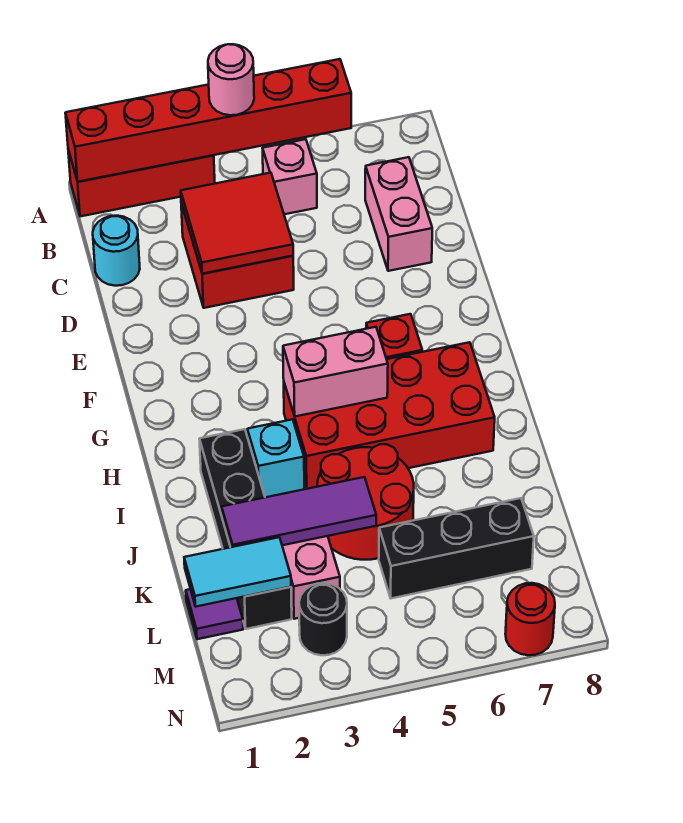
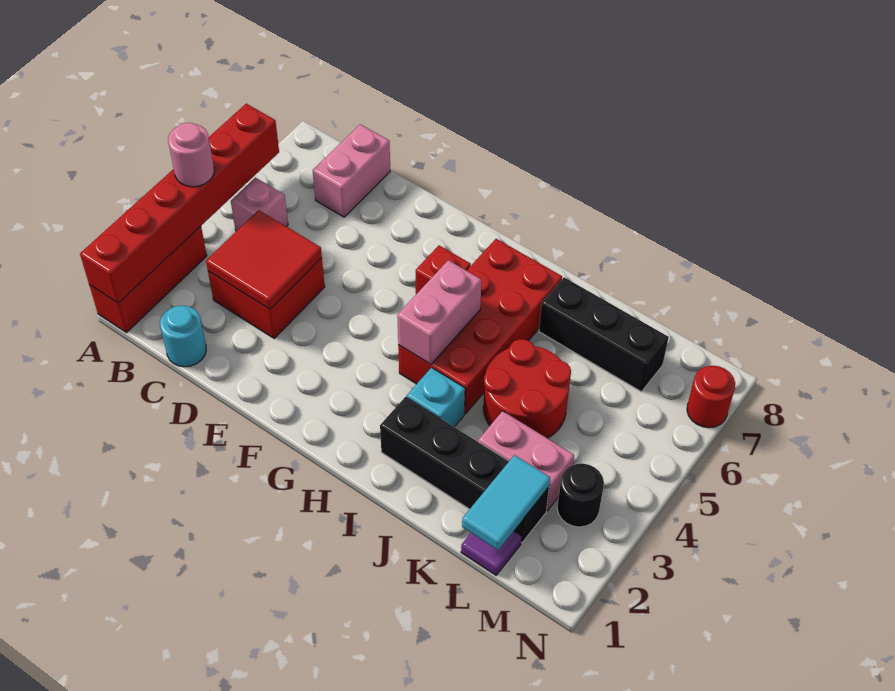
pink 1x2 brick [365,157,432,271] -> pink 1x2 brick turned to [313,124,390,217]
purple 1x3 tile [222,477,376,547] -> none
black 1x3 brick [379,498,534,598] -> black 1x3 brick turned to [539,277,669,392]

